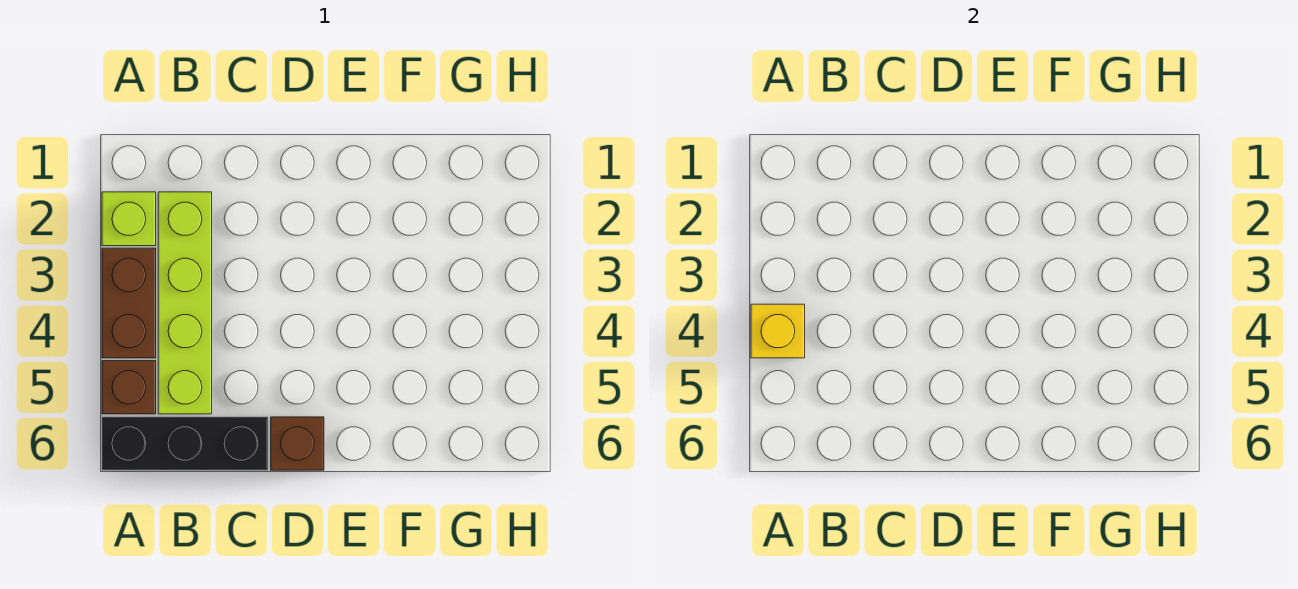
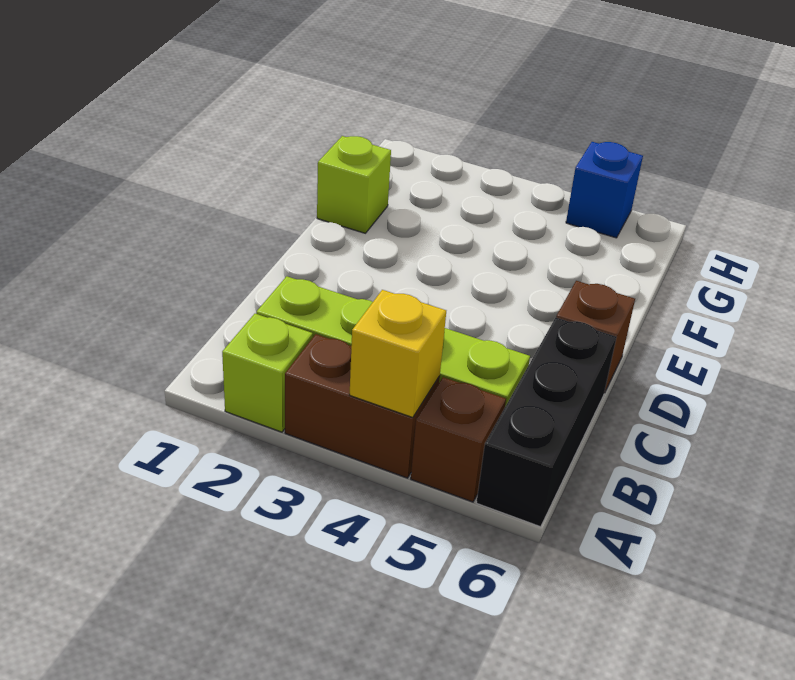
none -> lime 1x1 brick [317,136,391,233]
none -> blue 1x1 brick [566,142,643,238]

